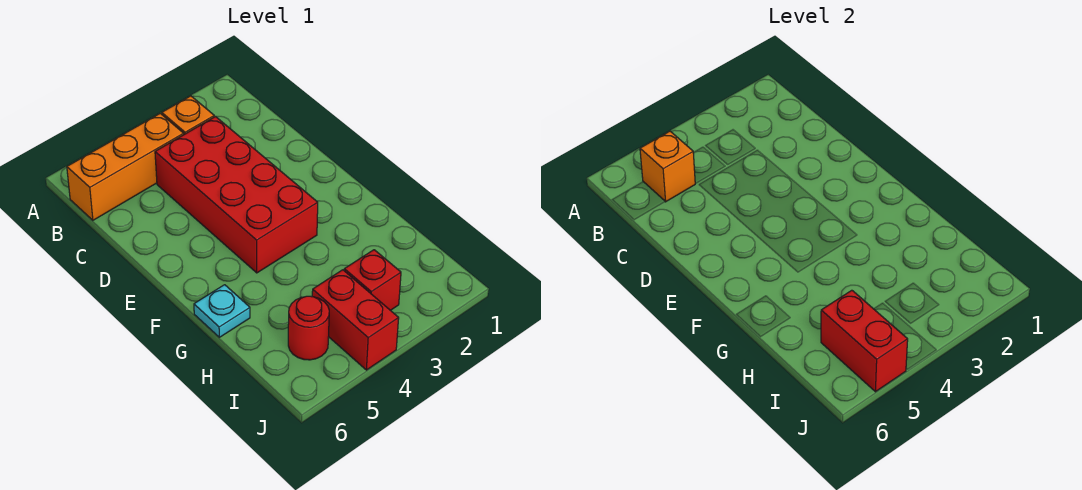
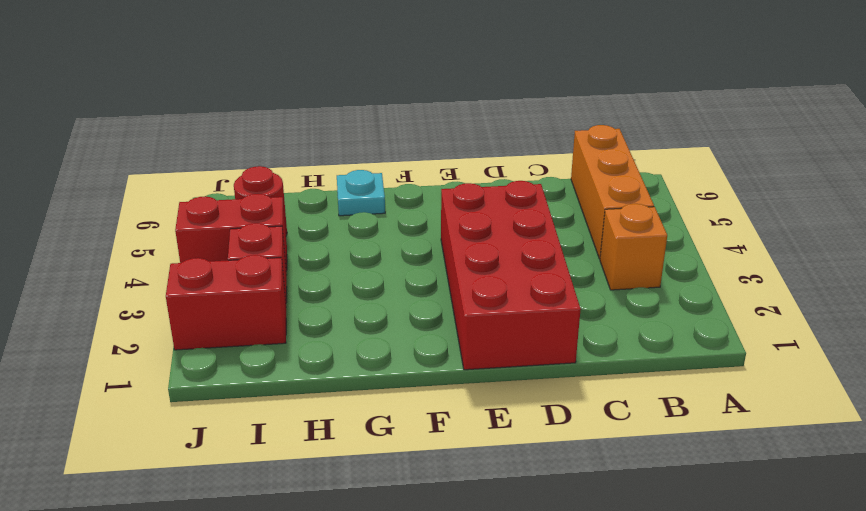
orange 1x1 brick [640,131,695,202] -> none
red 2x4 brick [155,117,318,273] -> red 2x4 brick turned to [441,181,581,370]
red 1x2 brick [821,290,908,392] -> red 1x2 brick moved to [166,255,286,350]

